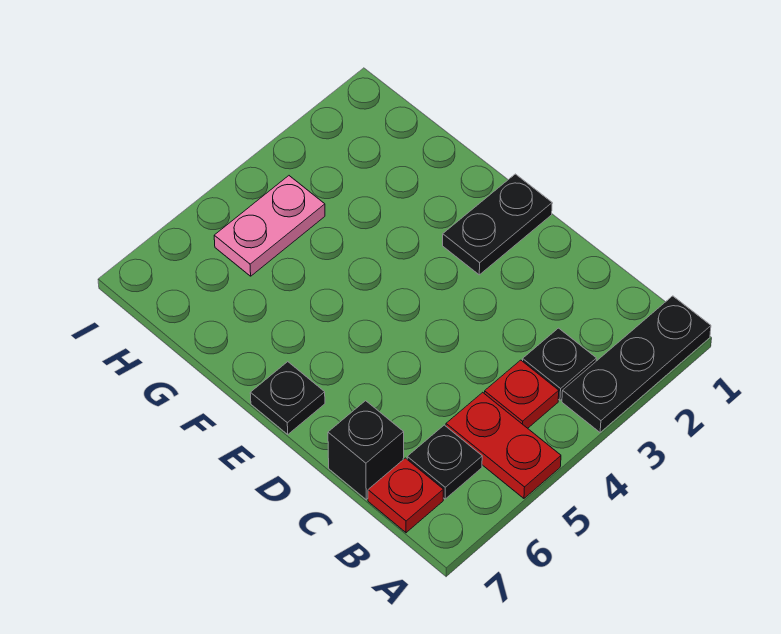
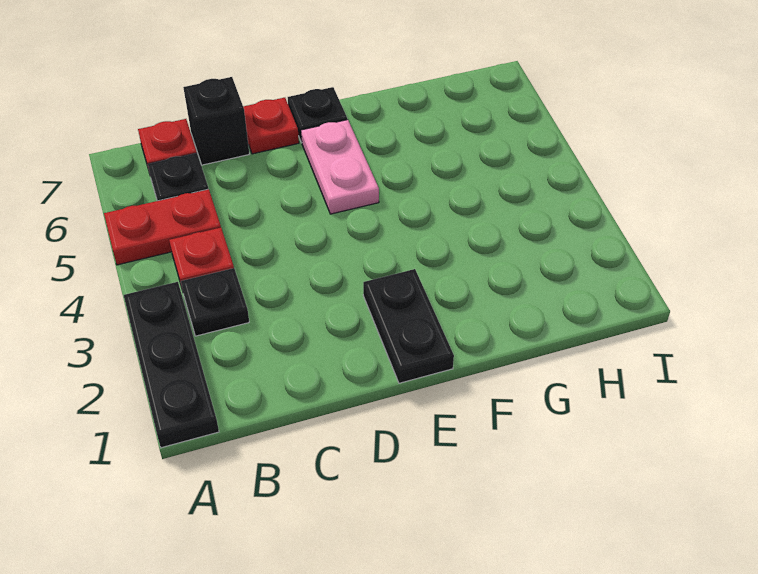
none -> red 1x1 plate [243,98,299,154]
pink 1x2 plate [214,176,325,276] -> pink 1x2 plate moved to [301,120,379,214]

